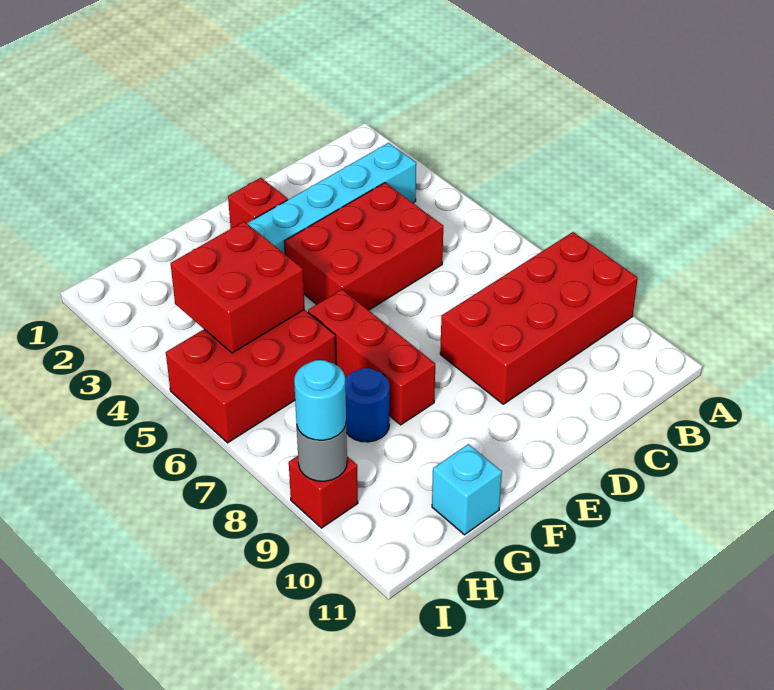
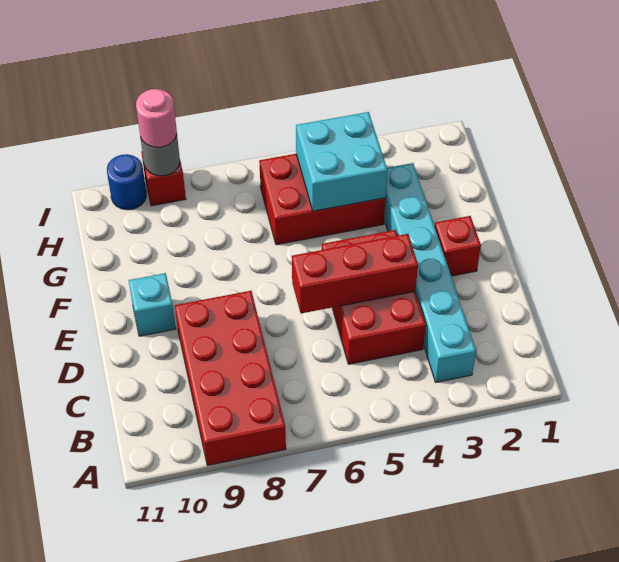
red 1x3 brick [308,289,435,425] -> red 1x3 brick moved to [292,234,418,313]
red 2x2 brick [171,222,305,353] -> cyan 2x2 brick [296,112,387,211]
red 2x3 brick [166,310,336,443] -> red 2x3 brick turned to [259,154,386,245]
blue 1x1 round brick [345,368,389,442] -> blue 1x1 round brick moved to [107,154,146,210]
cyan 1x1 brick [432,444,502,535] -> cyan 1x1 brick moved to [129,273,176,336]
cyan 1x1 round brick [294,360,346,440] -> pink 1x1 round brick [136,89,177,147]

